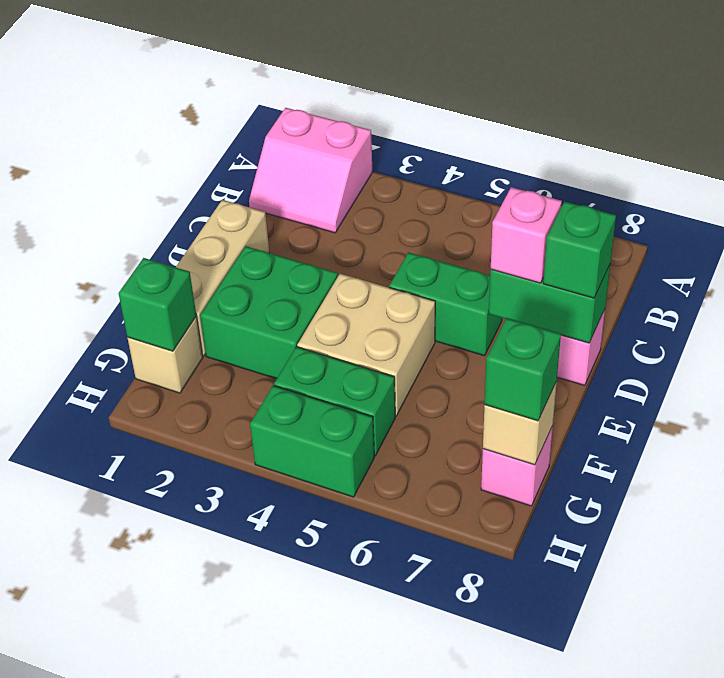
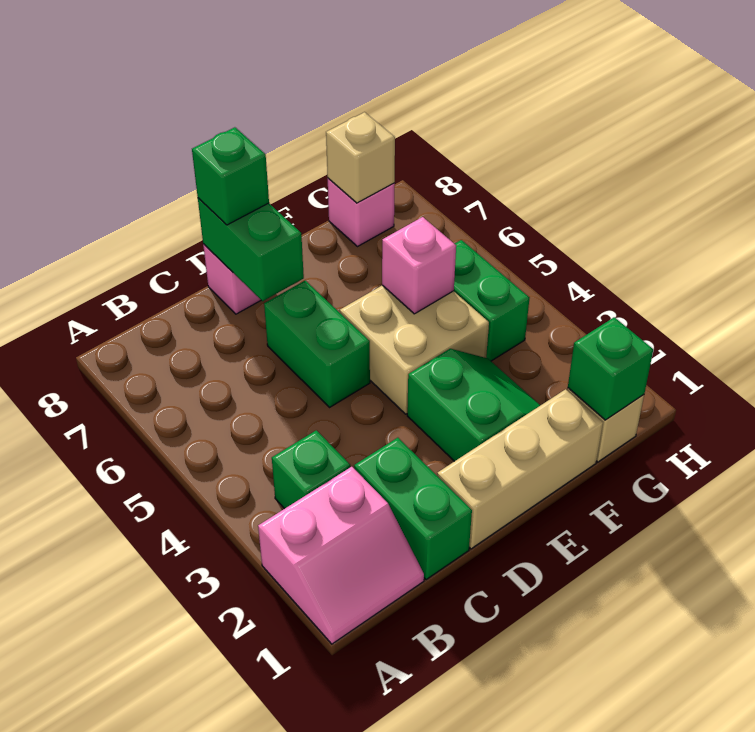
pink 2x2 slope [249,108,373,233] -> pink 2x2 slope turned to [258,467,424,644]
pink 1x1 brick [491,187,562,283] -> pink 1x1 brick moved to [382,217,456,314]
green 2x2 brick [200,246,338,379] -> green 2x2 slope [407,349,540,461]
green 1x1 brick [485,318,561,421] -> green 1x1 brick moved to [272,430,350,509]
green 1x2 brick [250,386,374,497] -> green 1x2 brick moved to [354,438,472,580]

